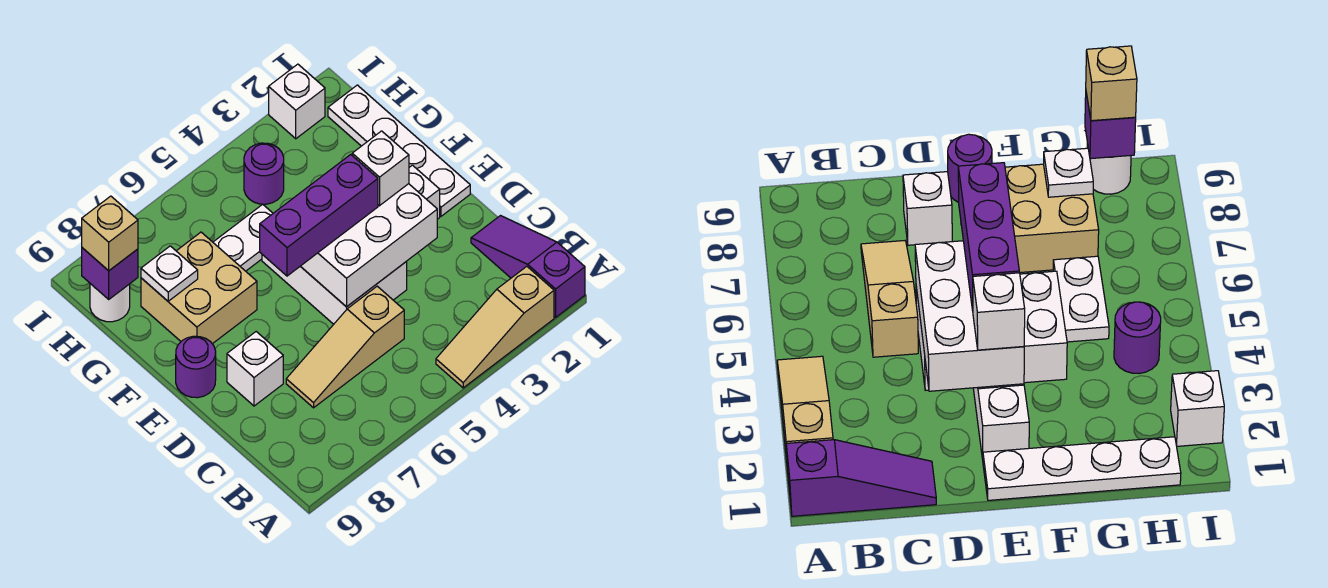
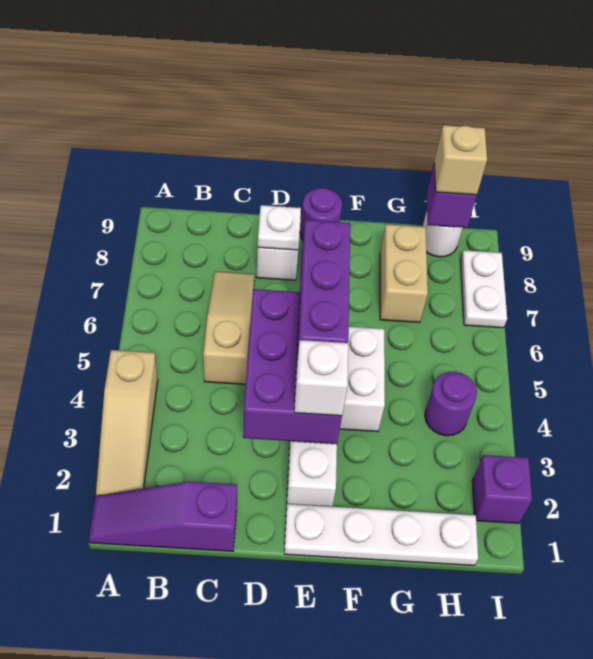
purple 1x3 slope [471,216,585,317] -> purple 1x3 slope turned to [89,481,237,551]
tan 1x3 slope [436,266,554,388] -> tan 1x3 slope turned to [96,350,158,496]
white 2x3 brick [300,184,437,307] -> purple 2x3 brick [243,289,342,444]
tan 2x2 brick [141,232,257,344] -> tan 1x2 brick [380,224,428,322]
white 1x2 plate [213,204,273,271] -> white 1x2 plate moved to [460,250,507,328]
white 1x1 plate [141,246,198,301] -> white 1x1 plate moved to [258,205,301,250]
white 1x1 brick [269,64,325,139] -> purple 1x1 brick [472,455,532,523]

